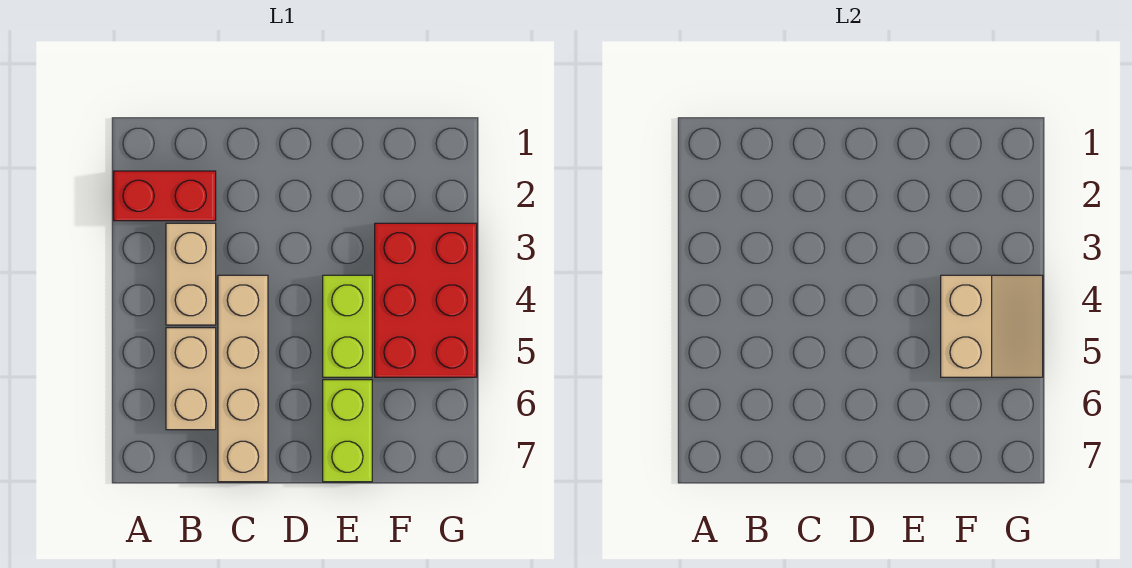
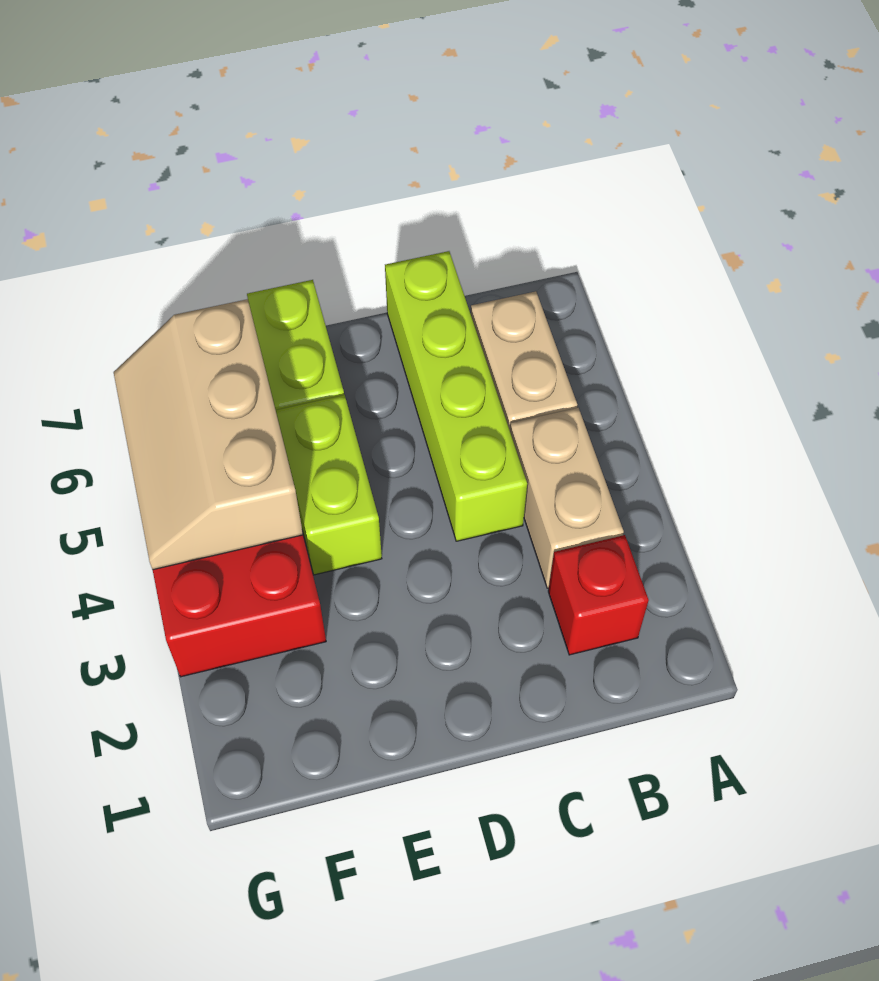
red 1x2 brick [114,171,216,221] -> red 1x1 brick [548,535,649,655]
tan 1x4 brick [218,275,268,482] -> lime 1x4 brick [385,251,527,541]
tan 2x2 slope [941,275,1043,377] -> tan 2x3 slope [114,299,303,570]

